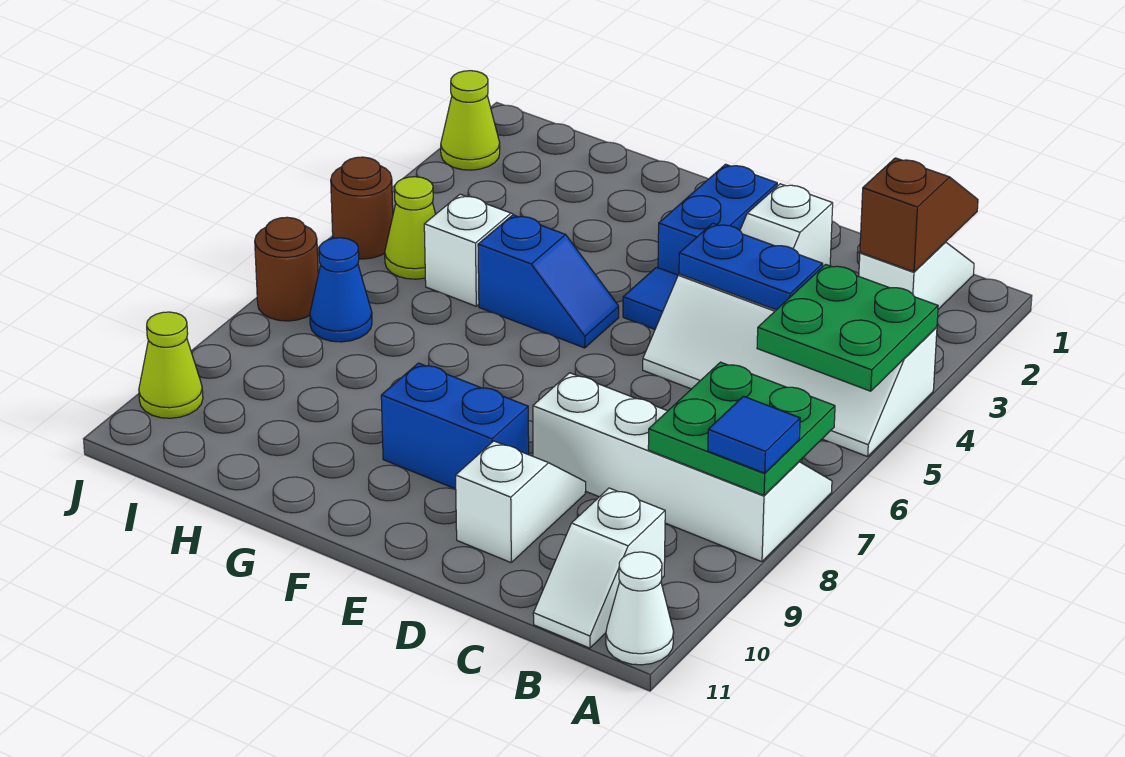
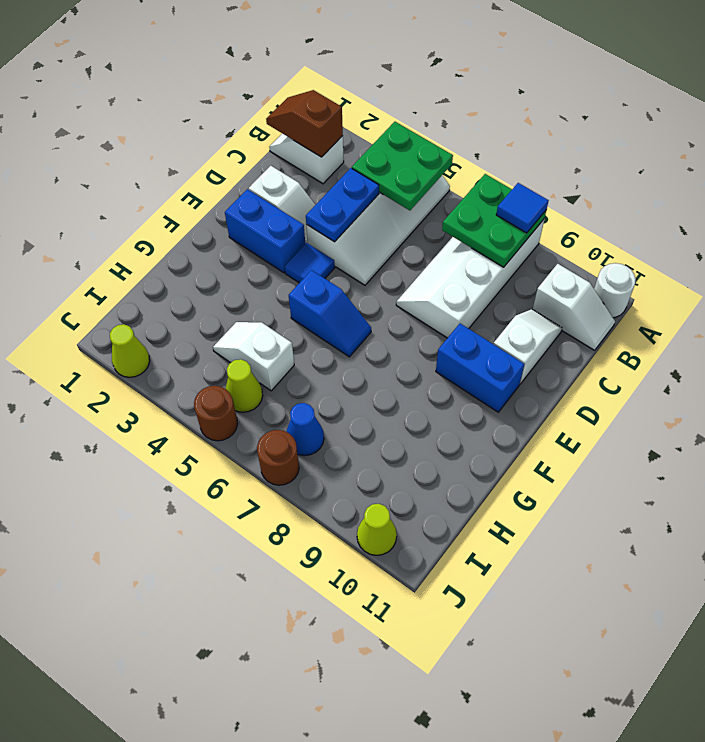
white 1x1 cone [606,552,674,665] -> white 1x1 round brick [594,263,636,318]
white 1x2 slope [456,441,586,562] -> white 1x2 slope turned to [494,309,562,384]
blue 1x2 brick [381,363,529,489] -> blue 1x2 brick turned to [436,324,524,412]
blue 1x2 slope [478,215,619,348] -> blue 1x2 slope turned to [289,270,371,357]

